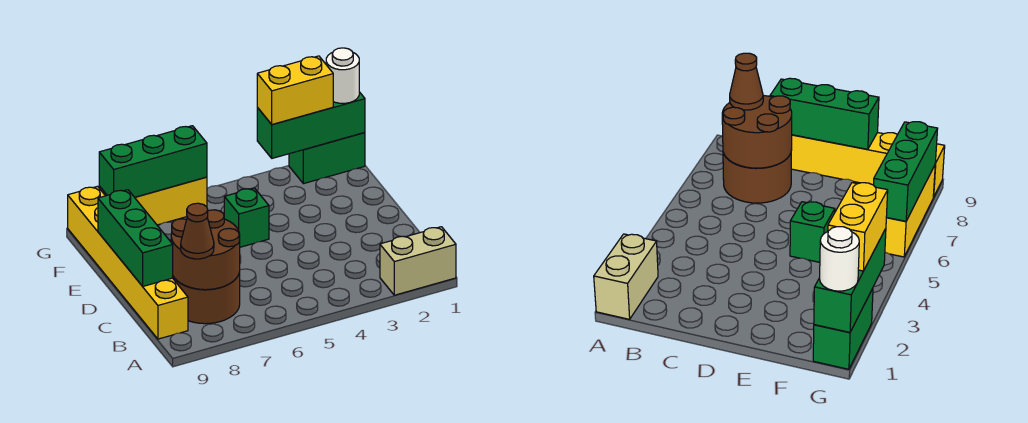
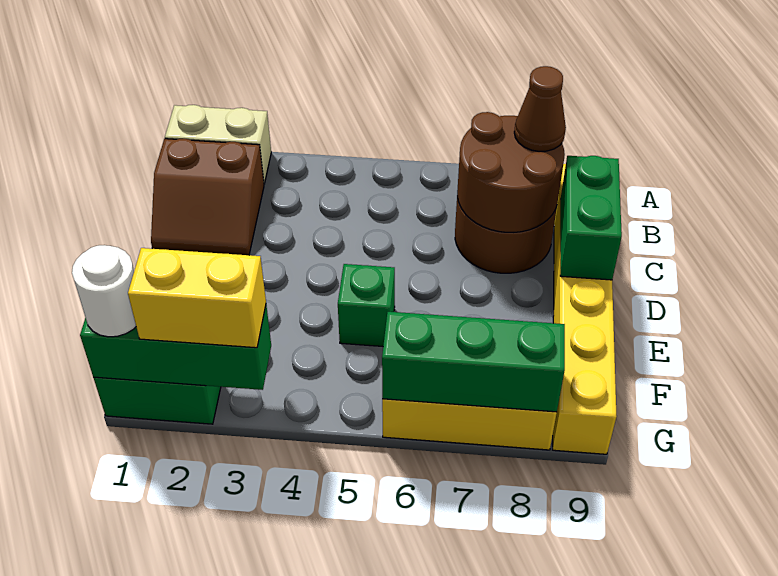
none -> brown 2x2 slope [151,138,264,255]
green 1x3 brick [98,190,173,286] -> green 1x2 brick [560,156,622,280]

